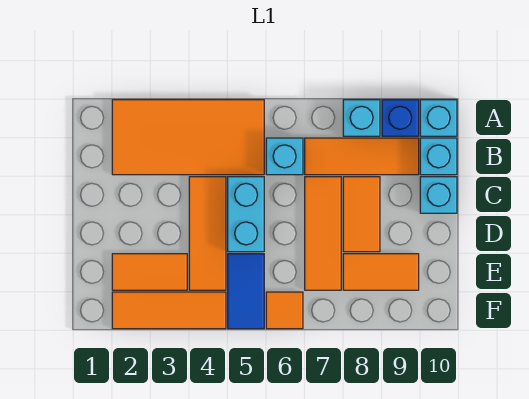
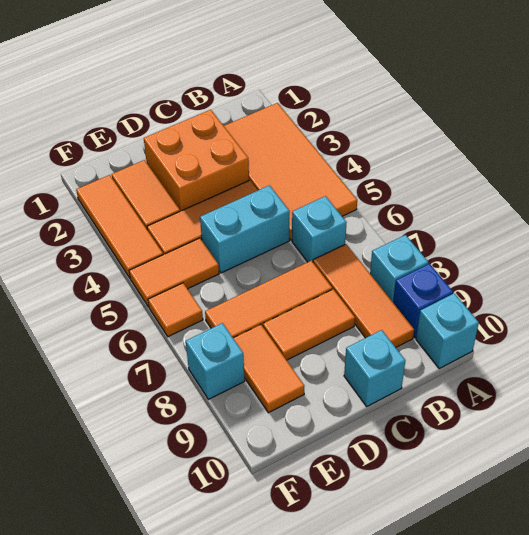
cyan 1x1 brick [420,138,457,175] -> cyan 1x1 brick moved to [186,323,245,399]
none -> orange 2x2 brick [144,110,249,211]
blue 1x2 tile [228,254,264,329] -> orange 1x2 tile [129,238,219,307]

